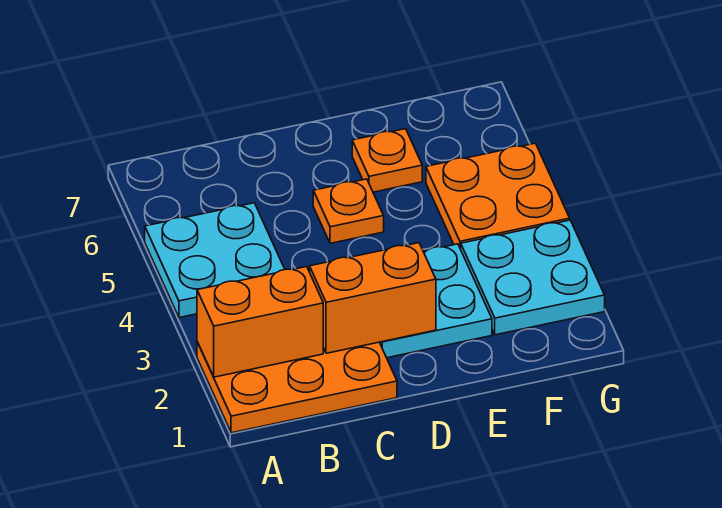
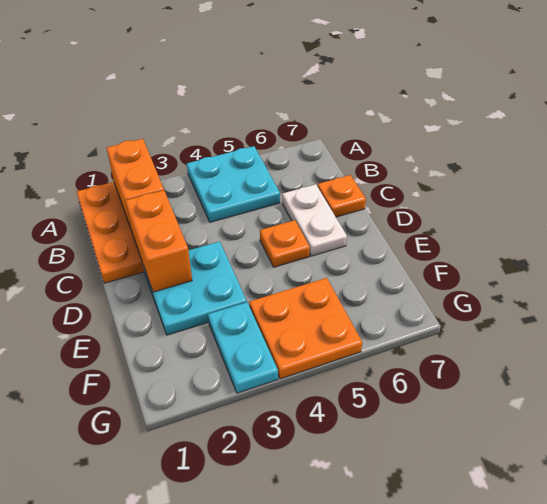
none -> white 1x2 plate [282,184,347,256]
orange 1x1 plate [352,129,422,192] -> orange 1x1 plate moved to [318,175,366,217]
cyan 2x2 plate [461,220,605,335] -> cyan 1x2 plate [208,302,278,393]

